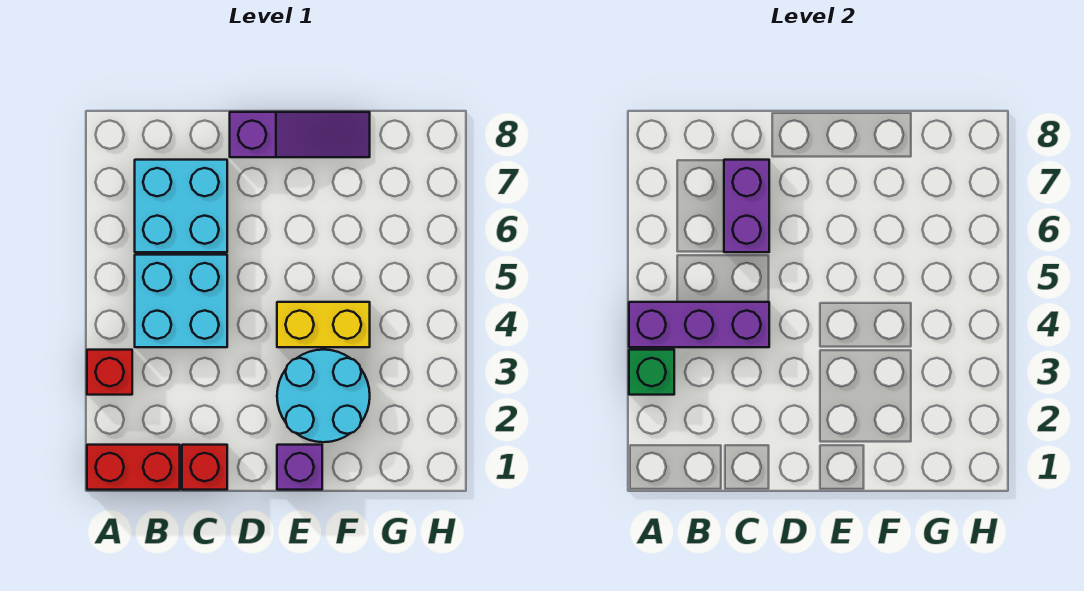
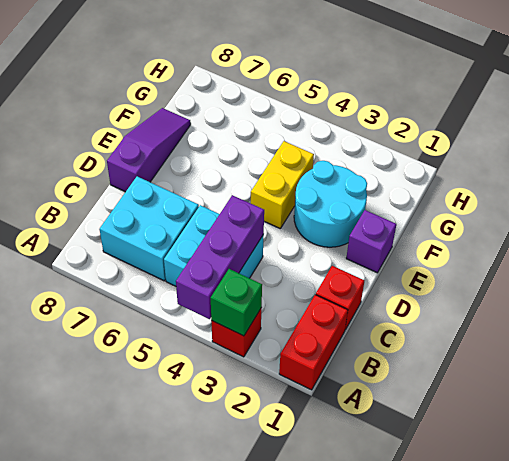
purple 1x2 brick [724,160,769,252] -> none

